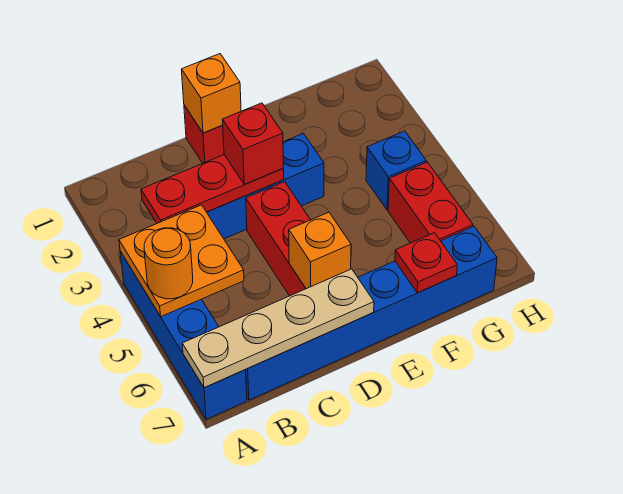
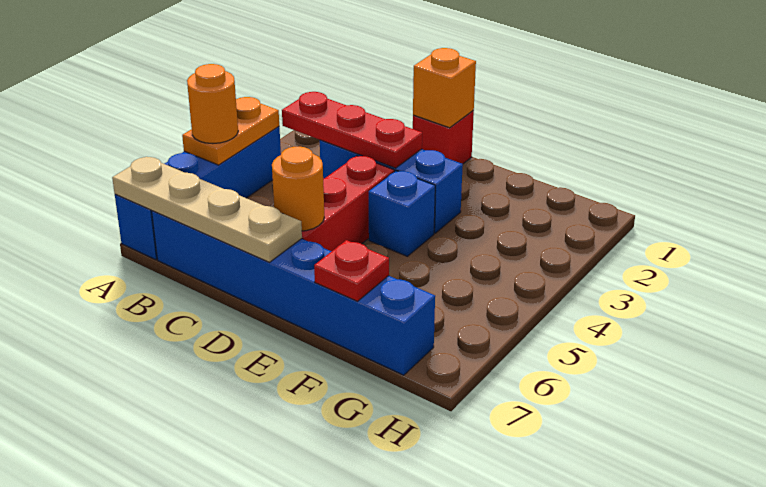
orange 2x2 plate [119,205,244,317] -> orange 1x2 plate [182,97,279,165]
red 1x1 brick [222,103,283,184] -> none
orange 1x1 brick [289,212,351,289] -> orange 1x1 round brick [272,147,324,231]
blue 1x1 brick [366,131,426,210] -> blue 1x1 brick moved to [369,171,435,256]
red 1x2 brick [388,162,473,243] -> none

